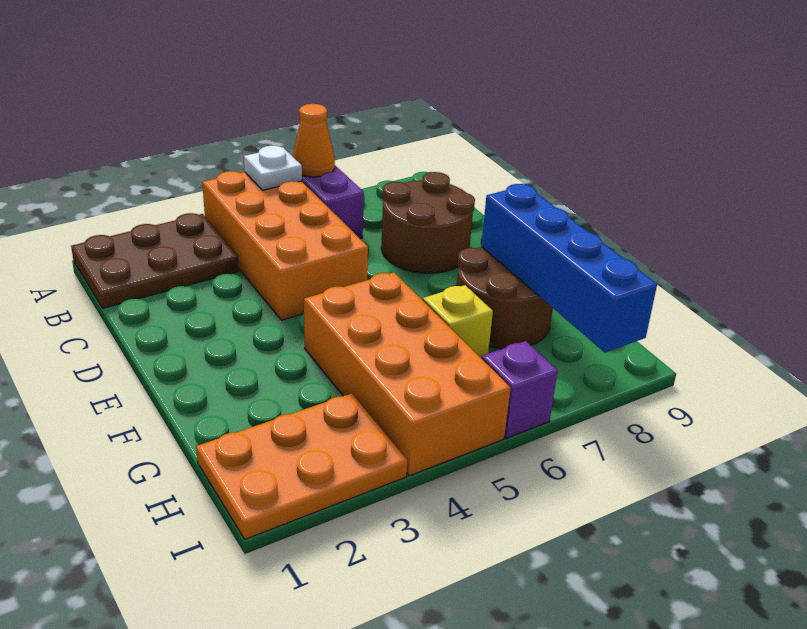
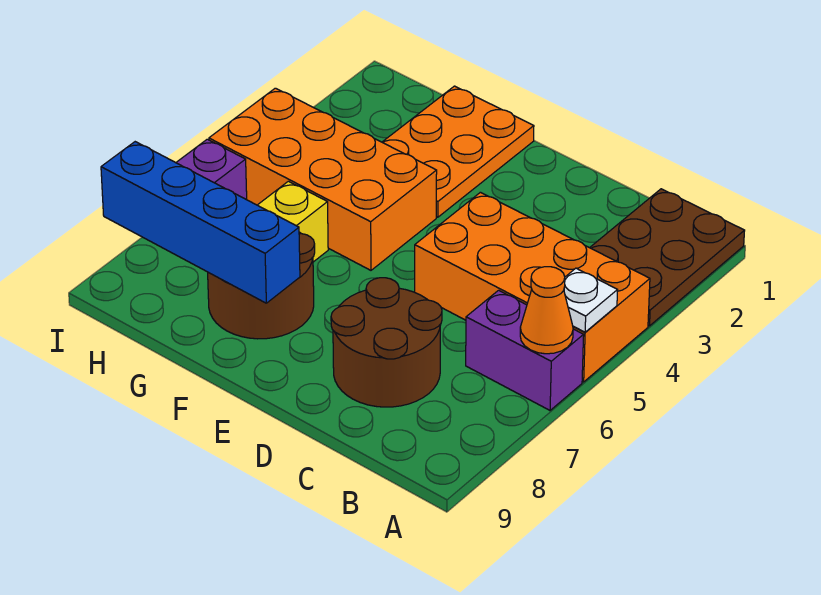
orange 2x3 plate [196,393,408,539] -> orange 2x3 plate moved to [382,86,534,217]

